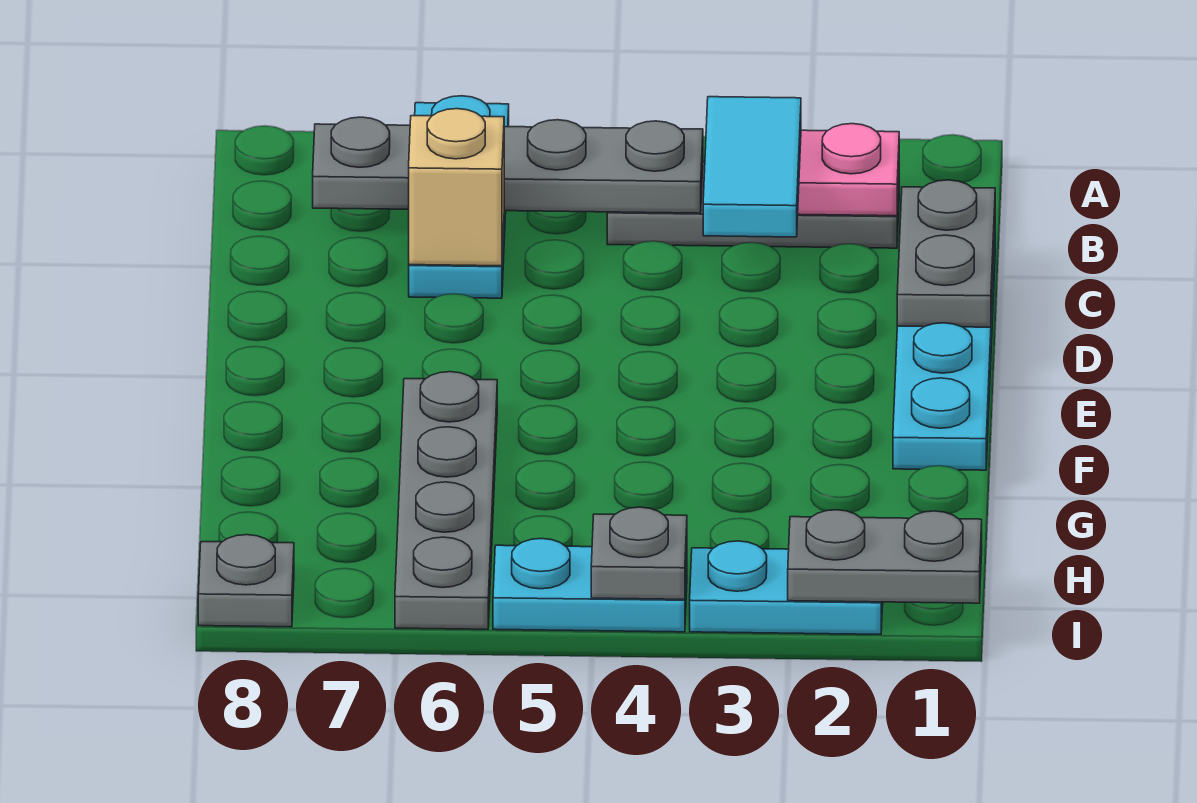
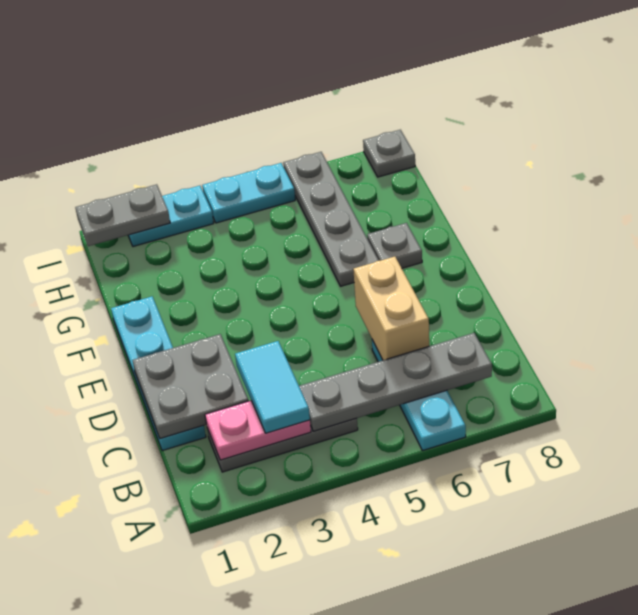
grey 1x2 plate [897,180,995,327] -> grey 2x2 plate [133,334,248,438]
tan 1x1 brick [409,109,504,266] -> tan 1x2 brick [353,257,429,360]
grey 1x1 plate [591,507,687,599] -> grey 1x1 plate moved to [367,223,422,268]

